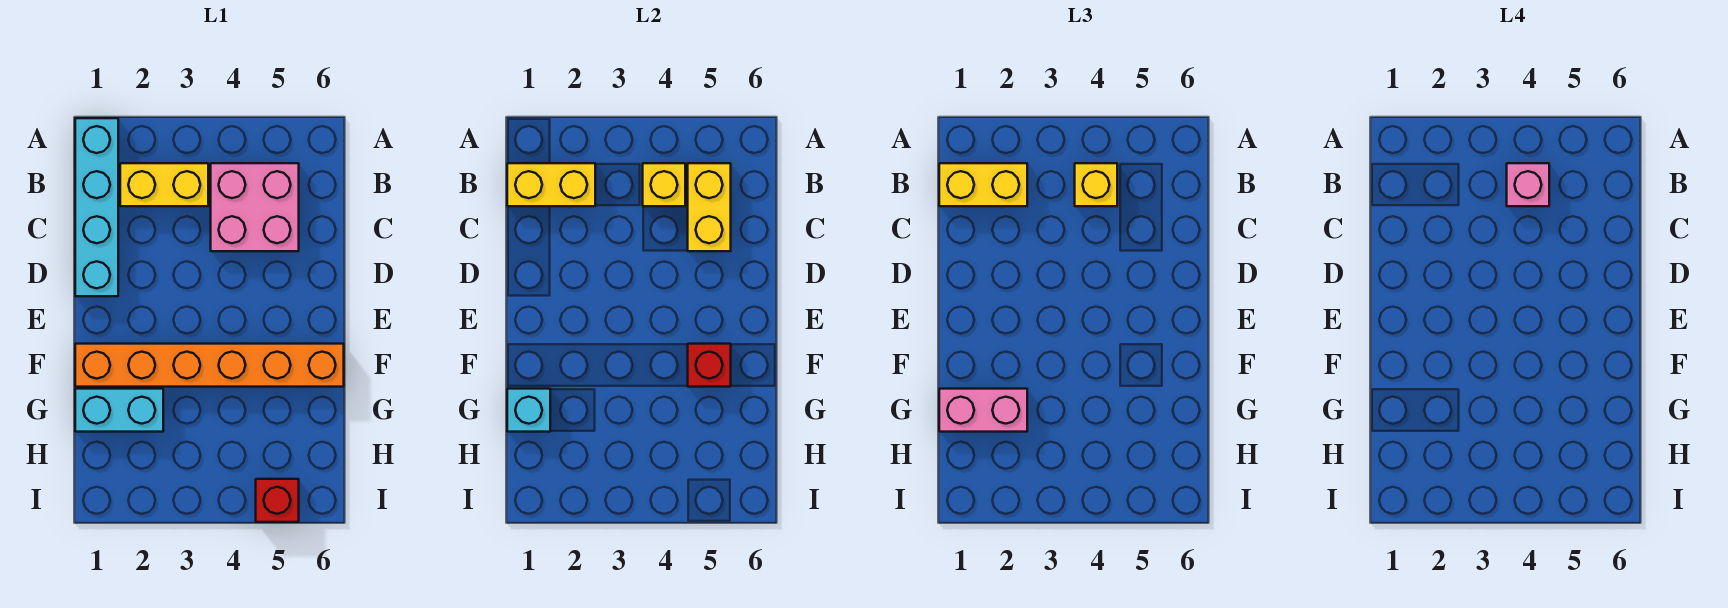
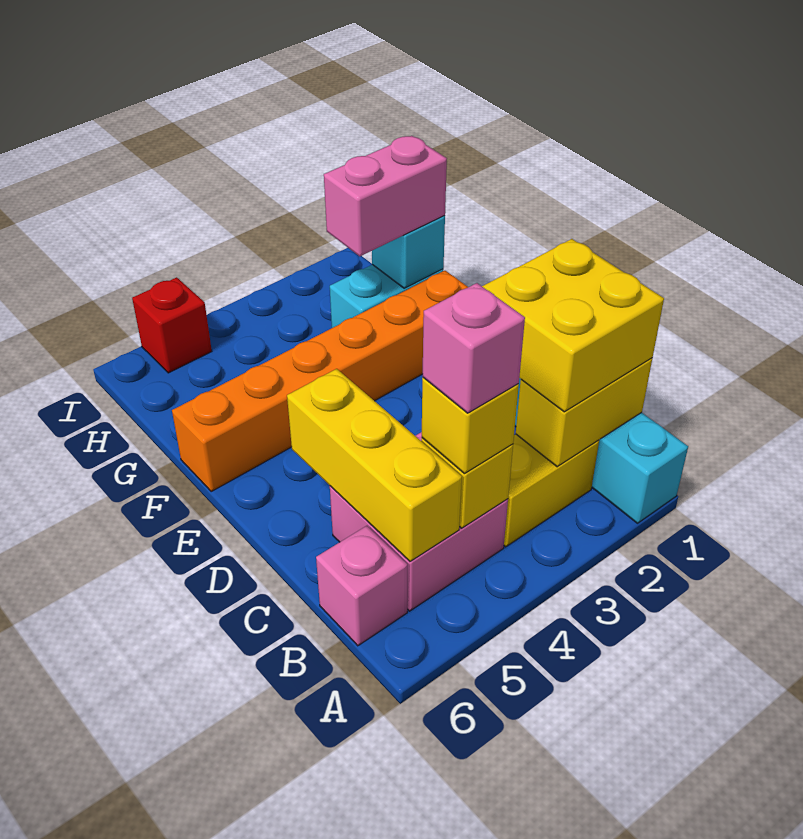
yellow 1x2 brick [939,163,1027,206] -> yellow 2x2 brick [482,239,664,412]
yellow 1x2 brick [688,163,731,251] -> yellow 1x3 brick [287,369,462,561]
none -> pink 1x1 brick [316,526,407,646]
red 1x1 brick [688,344,731,387] -> none

